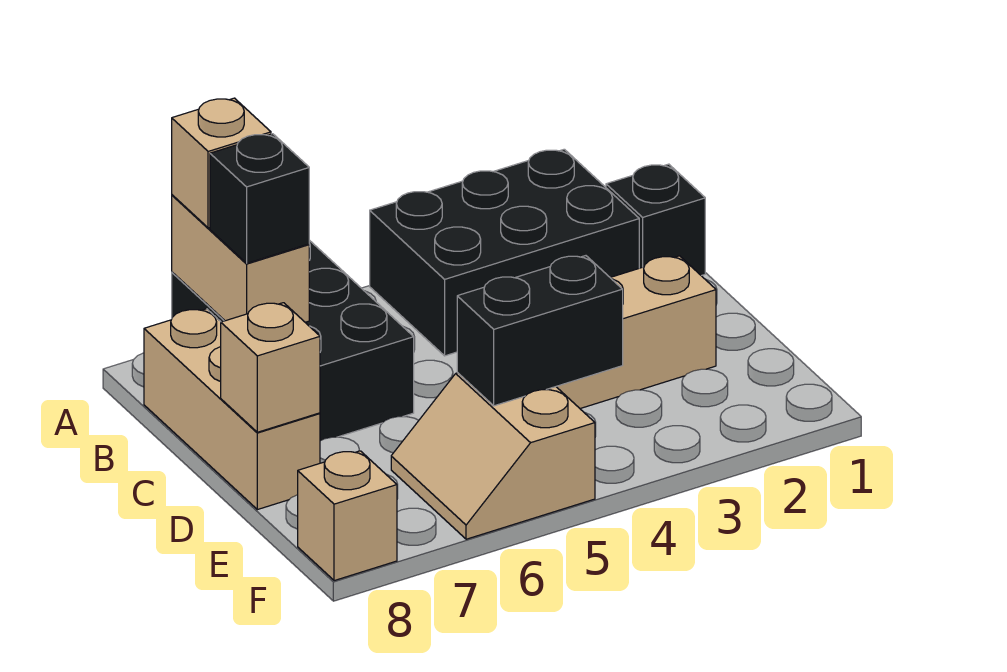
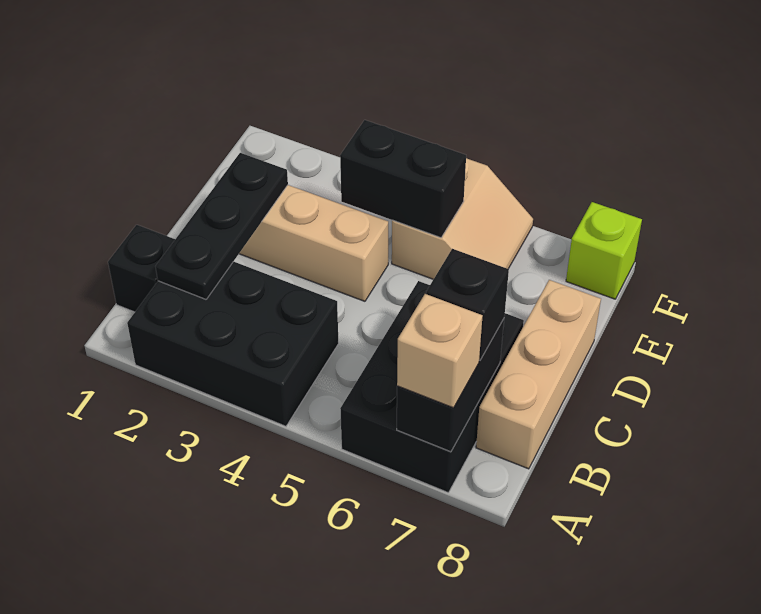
tan 1x2 brick [172,195,309,322] -> black 1x2 brick [397,319,504,452]
none -> black 1x3 plate [155,153,288,299]
tan 1x1 brick [221,303,320,432] -> none
tan 1x1 brick [298,451,397,581] -> lime 1x1 brick [566,202,642,299]

